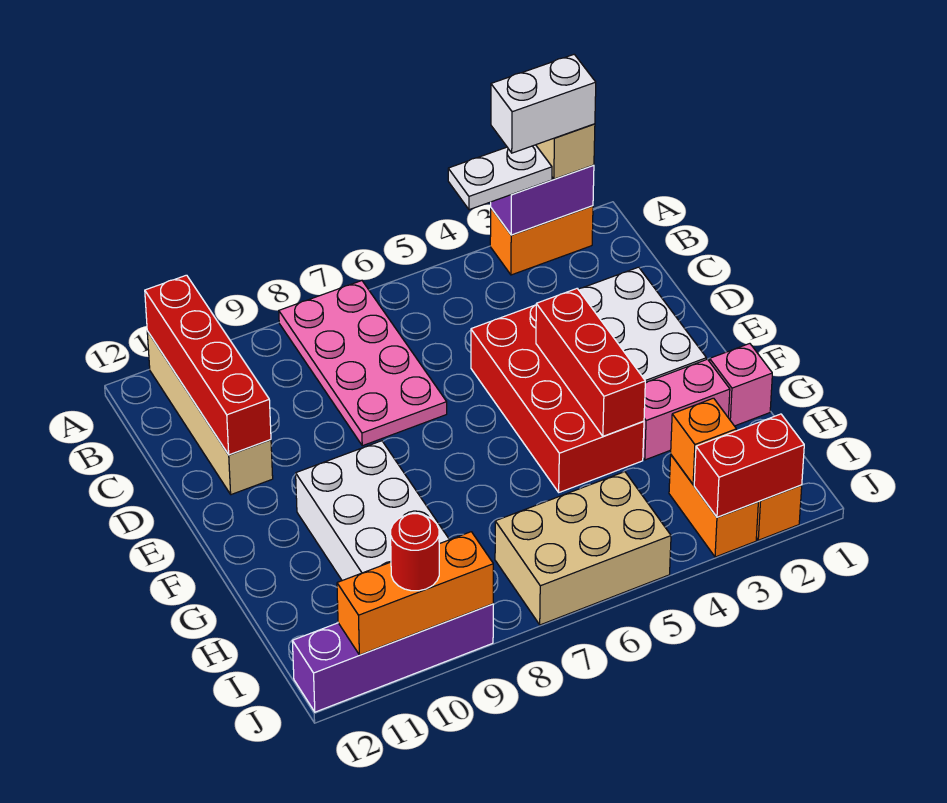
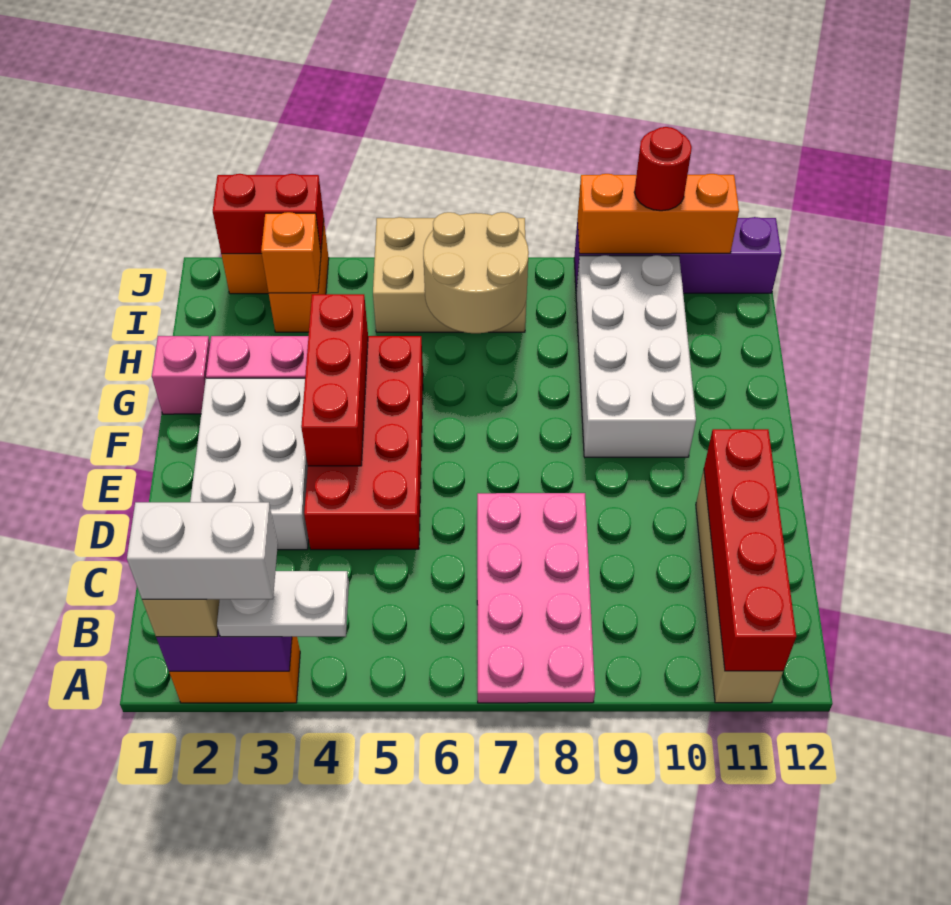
none -> tan 2x2 round brick [423,212,529,333]

